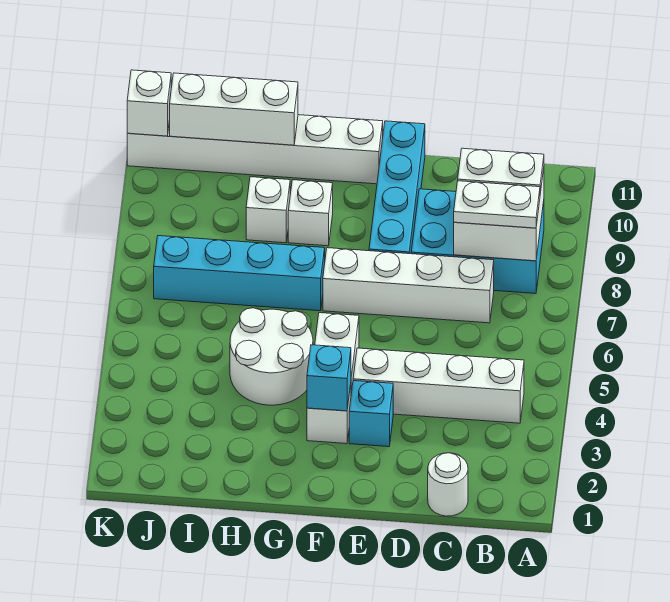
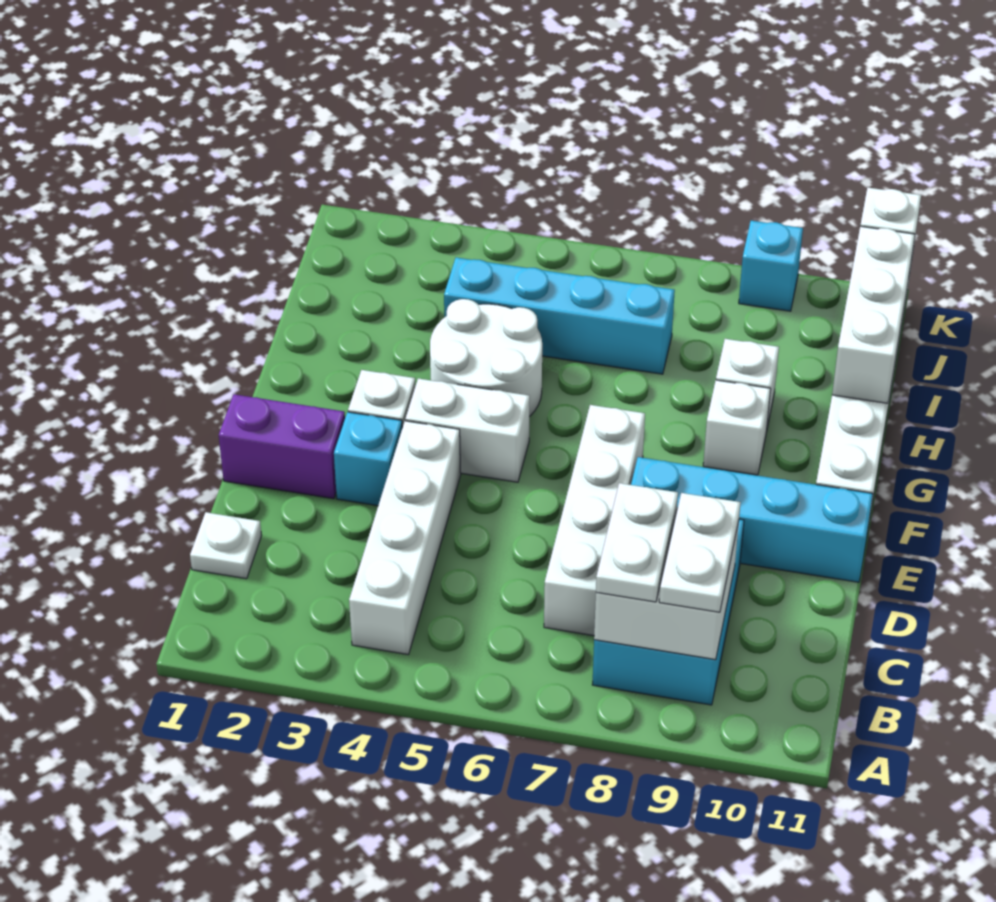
white 1x1 round brick [428,453,468,516] -> white 1x1 plate [190,512,262,579]
none -> purple 1x2 brick [219,394,345,499]
cyan 1x1 brick [307,345,351,411] -> cyan 1x1 brick moved to [739,221,803,311]
cyan 1x4 brick [154,236,325,311] -> cyan 1x4 brick turned to [444,258,675,374]

